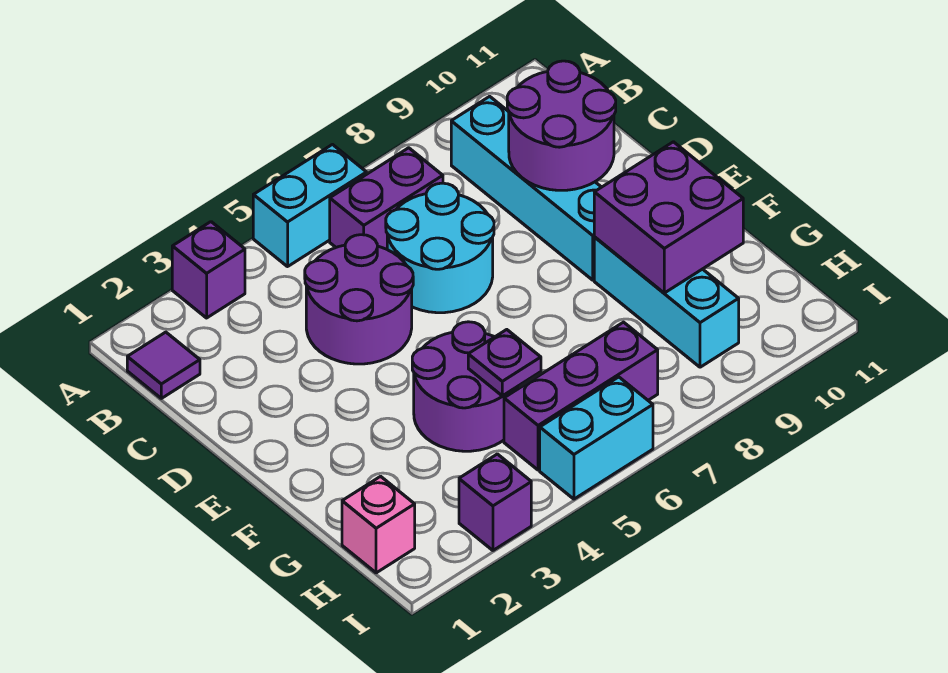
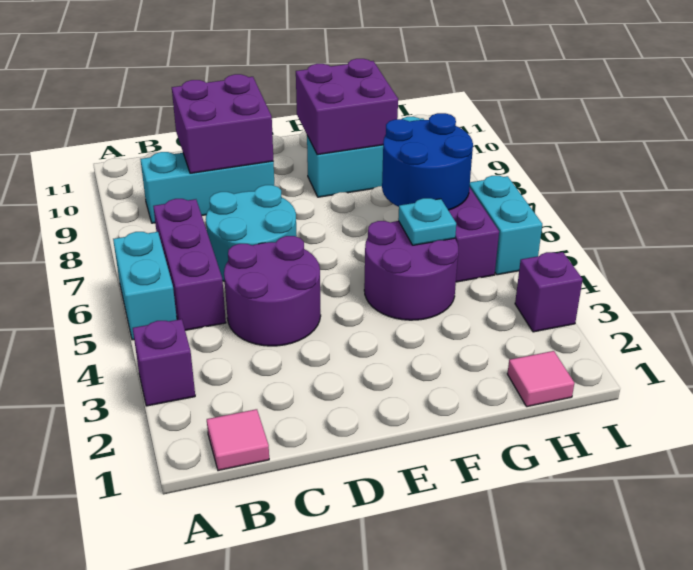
purple 1x1 tile [127,332,200,398] -> pink 1x1 tile [207,409,269,471]
purple 1x2 brick [330,148,443,249] -> purple 1x3 brick [153,199,226,330]
cyan 1x4 brick [451,96,601,280] -> cyan 1x3 brick [140,152,274,223]
purple 2x2 round brick [507,61,616,190] -> purple 2x2 brick [172,74,273,173]
purple 1x1 plate [468,330,541,396] -> cyan 1x1 plate [398,198,456,245]
none -> blue 2x2 round brick [382,113,473,210]
pink 1x1 brick [342,476,415,573] -> pink 1x1 tile [507,351,574,407]

